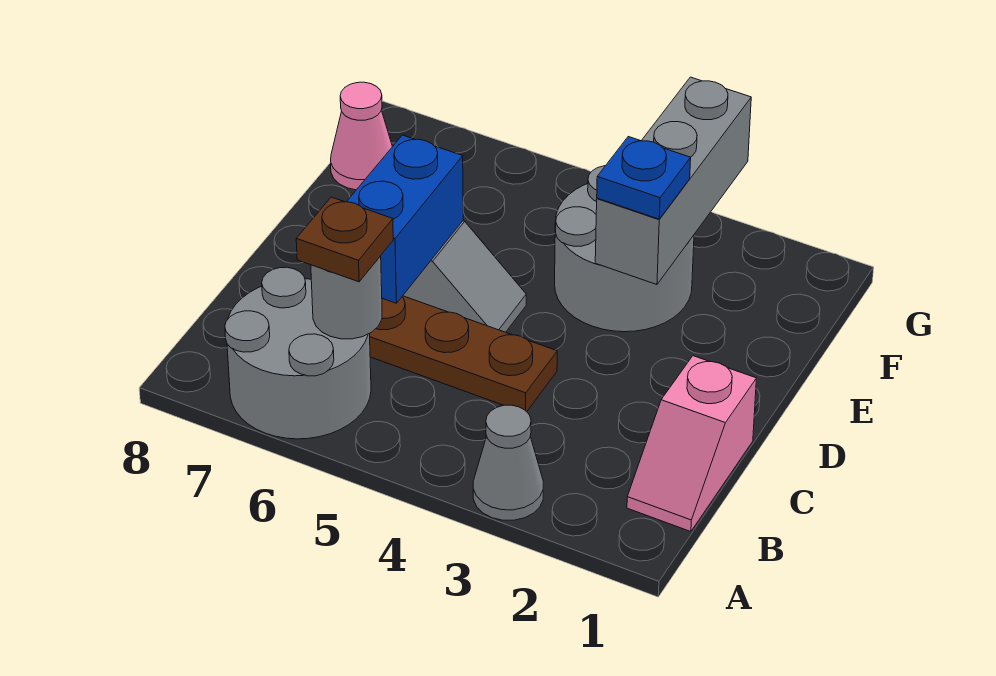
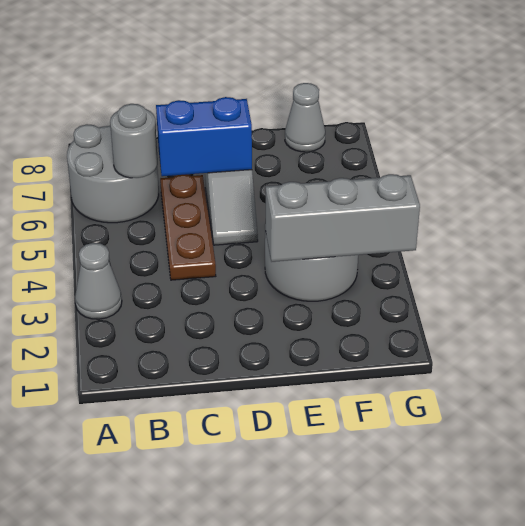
pink 1x2 slope [627,356,756,532] -> none
brown 1x1 plate [296,197,393,282] -> none
blue 1x1 plate [597,137,691,219] -> none
pink 1x1 cone [331,82,392,190] -> grey 1x1 cone [285,83,325,152]

